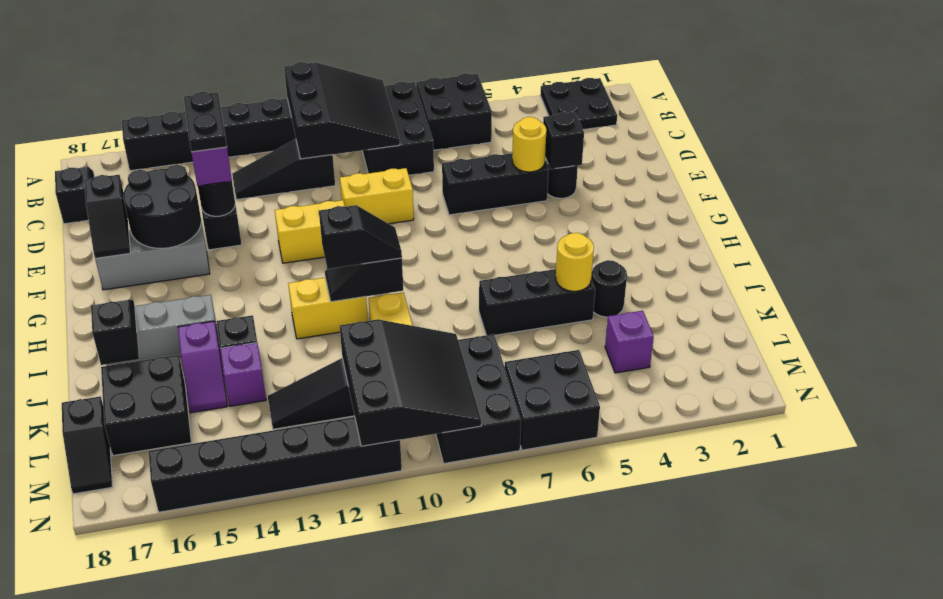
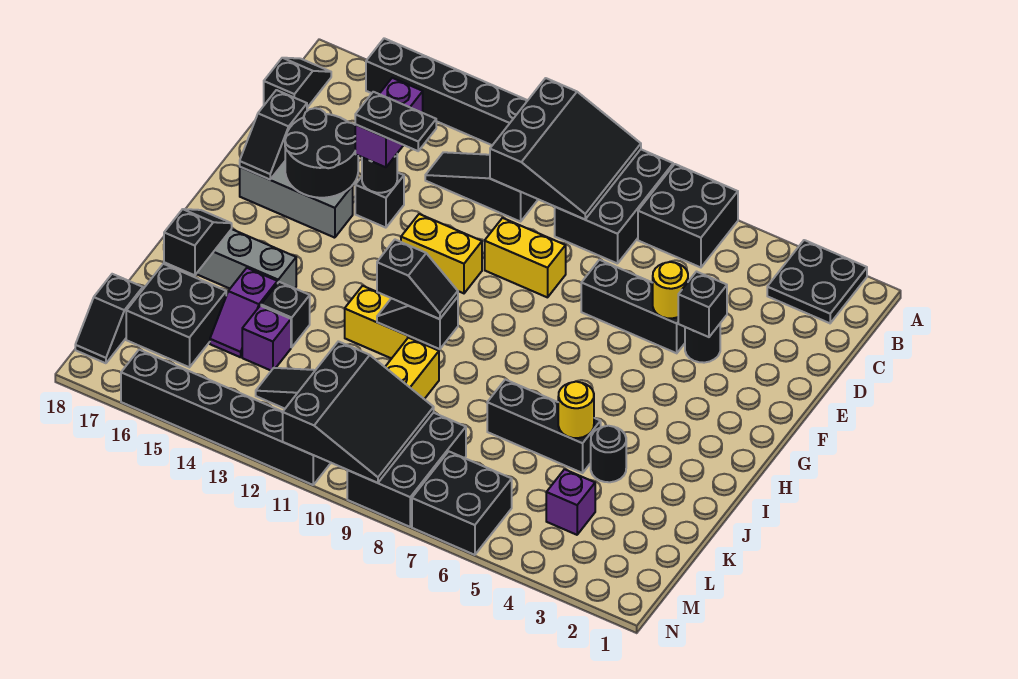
black 1x2 plate [184,92,227,152] -> black 1x2 plate turned to [355,92,436,151]

